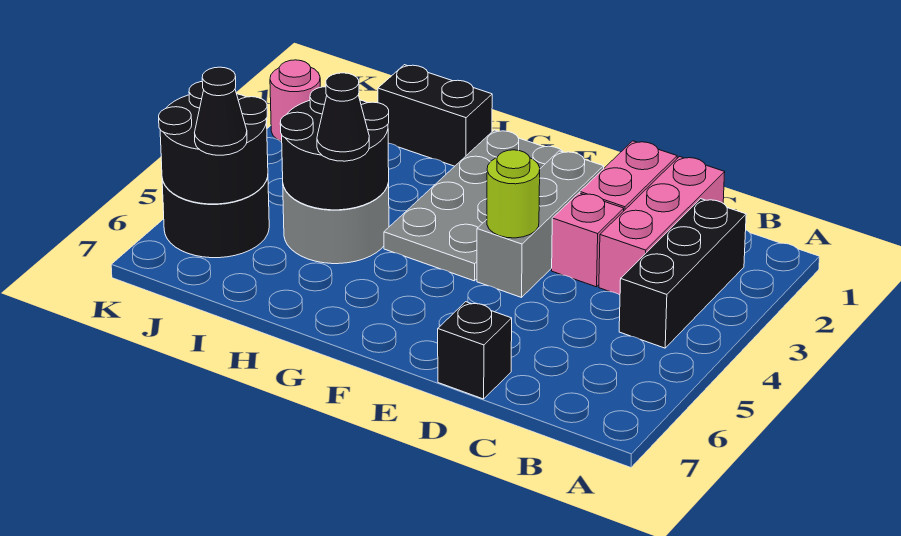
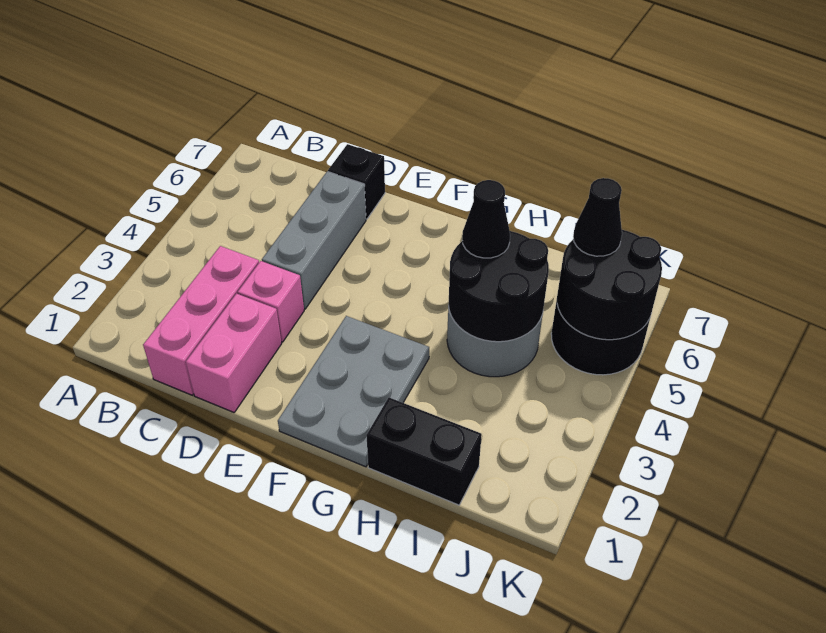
black 1x3 brick [619,199,746,348] -> none
grey 1x3 brick [477,151,604,297] -> grey 1x3 brick moved to [262,172,366,309]
lime 1x1 round brick [487,150,540,238] -> none
grey 2x4 plate [384,130,563,281] -> grey 2x3 plate [278,316,429,467]
pink 1x1 round brick [270,60,320,141] -> none

